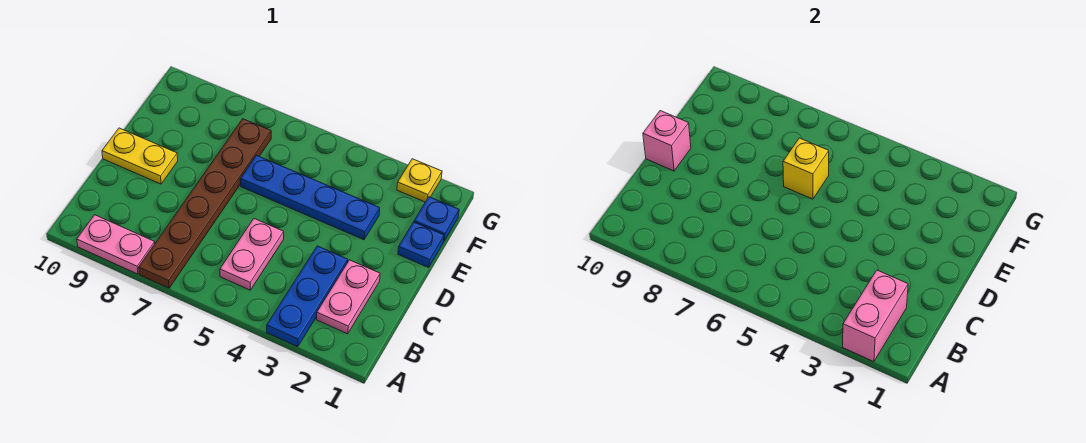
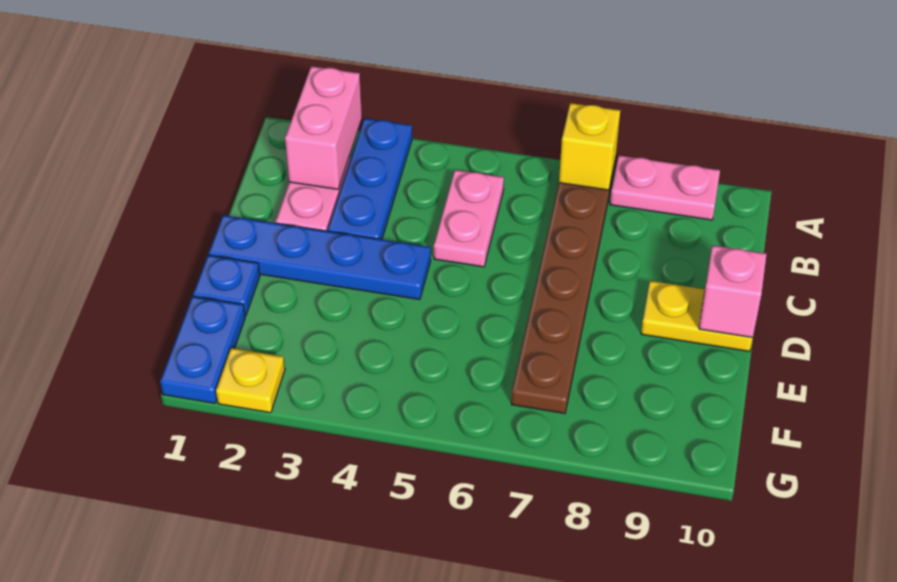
blue 1x4 plate [240,155,380,240] -> blue 1x4 plate moved to [209,215,431,300]
yellow 1x1 brick [783,138,829,199] -> yellow 1x1 brick moved to [559,103,620,190]
blue 1x1 plate [414,197,459,242] -> blue 1x2 plate [160,296,245,403]

